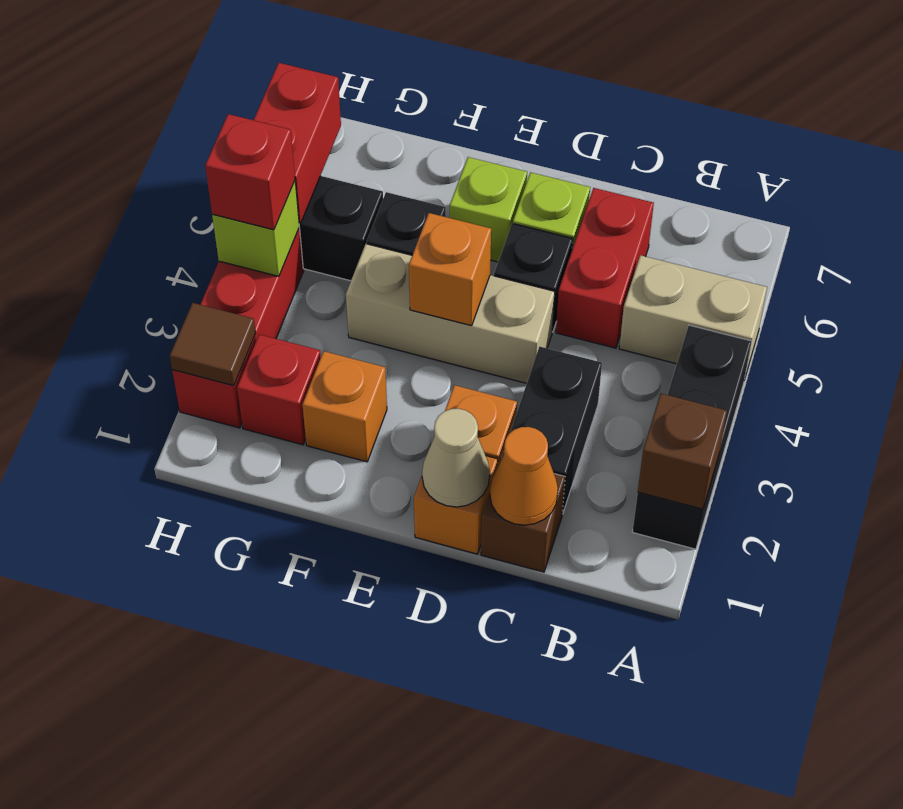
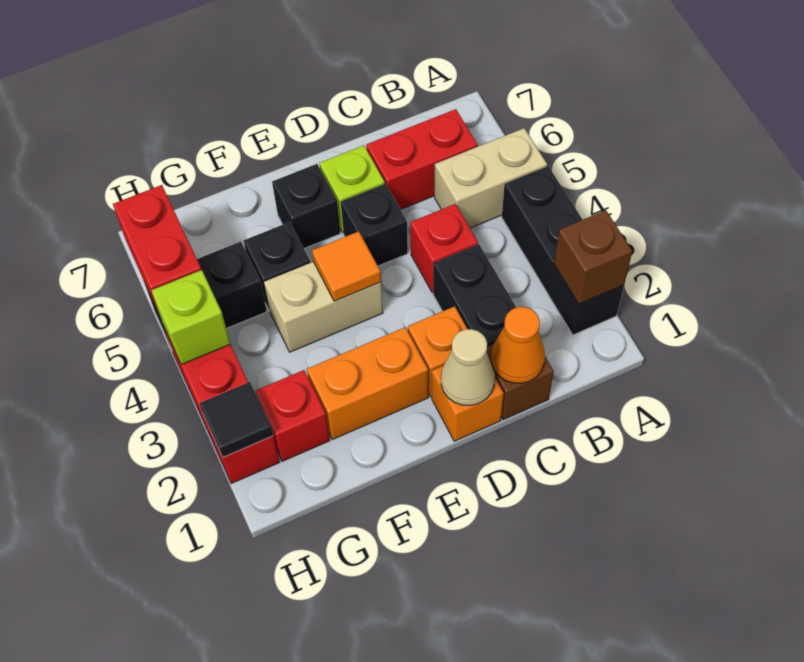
red 1x2 brick [556,188,654,348] -> red 1x2 brick turned to [366,109,478,209]
tan 1x3 brick [346,244,555,383] -> tan 1x2 brick [264,262,383,352]
orange 1x1 brick [409,213,491,326] -> orange 1x1 tile [312,231,381,301]
lime 1x1 brick [450,157,527,262] -> black 1x1 brick [272,164,341,248]
orange 1x1 brick [302,351,387,462] -> orange 1x2 brick [307,327,428,439]
brown 1x1 tile [170,303,256,386] -> black 1x1 tile [199,382,273,457]
red 1x1 brick [205,114,295,230] -> red 1x1 brick moved to [410,204,478,293]

